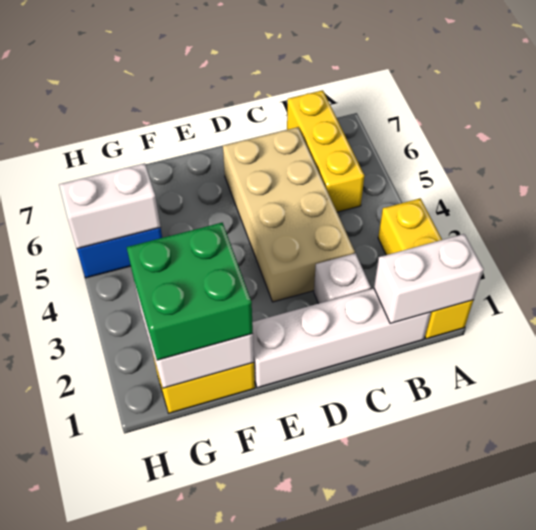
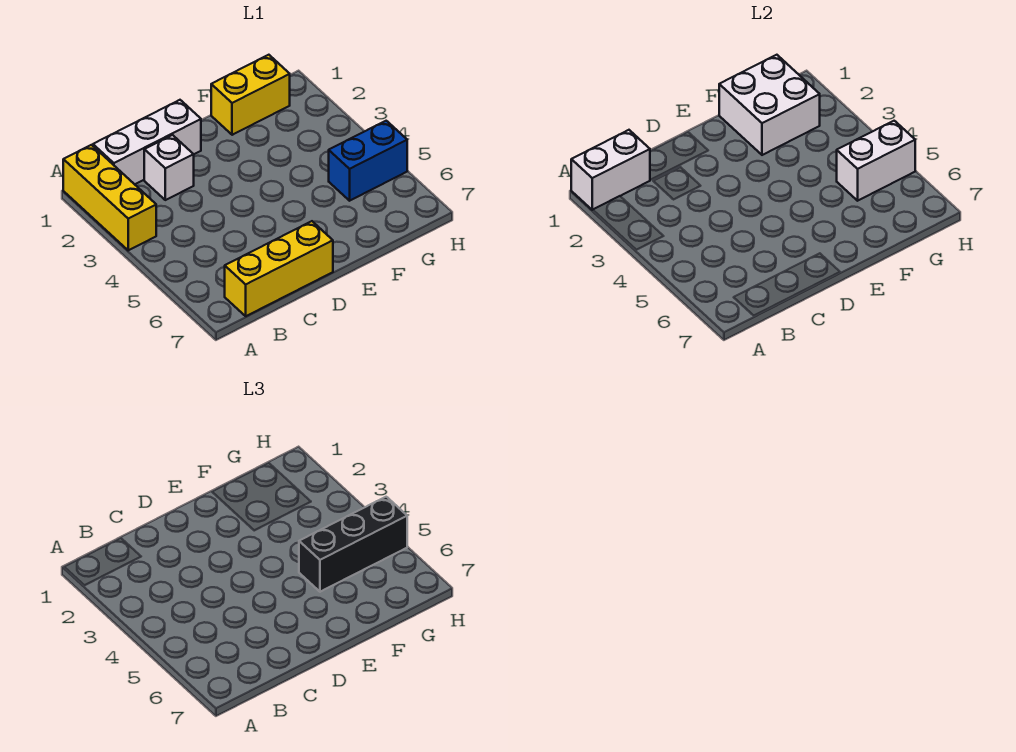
white 1x4 brick [252,288,431,388] -> white 1x3 brick [93,100,201,184]
yellow 1x3 brick [287,90,364,212] -> yellow 1x3 brick turned to [225,221,333,316]
tan 2x4 brick [223,127,355,302] -> none
green 2x2 brick [127,223,253,360] -> none
none -> black 1x3 brick [299,497,407,592]

